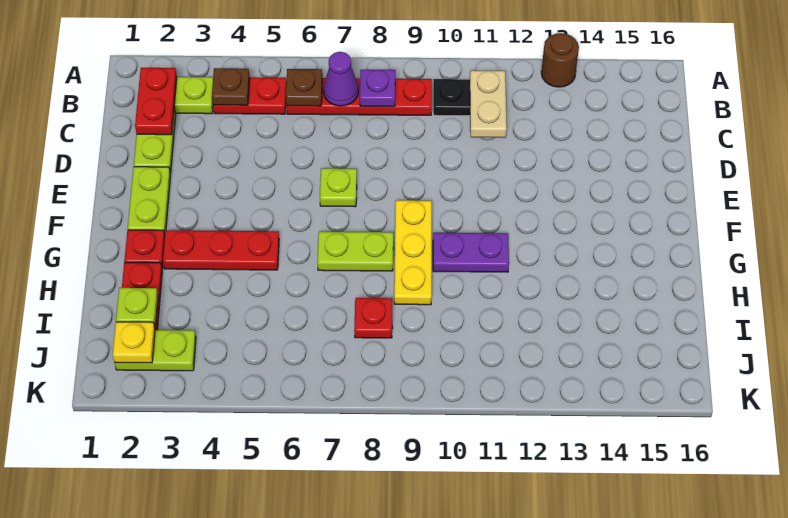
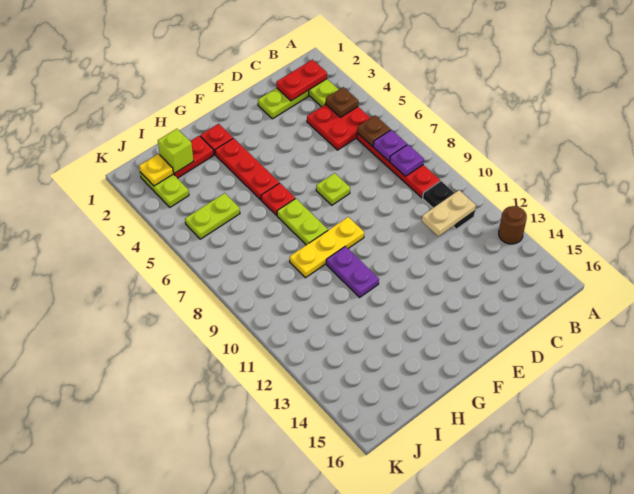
red 1x2 plate [213,77,286,114] -> red 2x2 plate [307,104,370,150]
purple 1x1 cone [323,52,358,106] -> purple 1x1 plate [373,130,407,161]
lime 1x2 plate [128,167,171,234] -> lime 1x2 plate moved to [185,193,240,239]
lime 1x1 plate [116,288,158,327] -> lime 1x1 brick [158,129,194,173]
red 1x1 plate [354,298,392,338] -> red 1x1 plate moved to [261,183,295,215]

